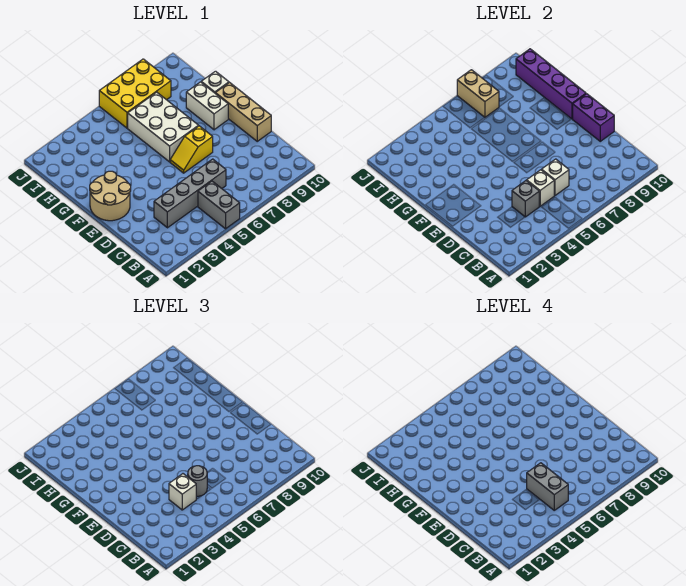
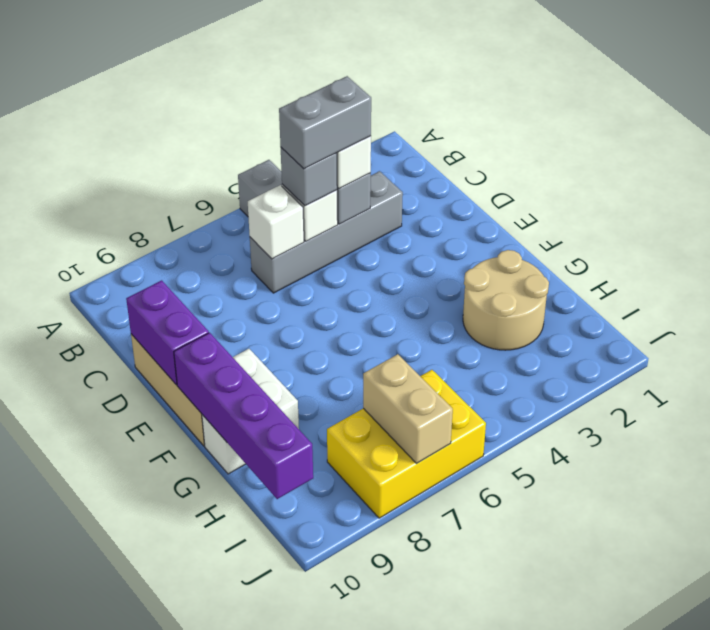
grey 1x2 brick [527,463,568,510] -> grey 1x2 brick turned to [279,76,371,169]
grey 1x1 round brick [188,466,207,496] -> grey 1x1 brick [281,148,337,206]
tan 2x2 round brick [90,171,131,221] -> tan 2x2 round brick moved to [463,250,549,350]
yellow 1x2 slope [170,126,213,173] -> none
white 2x3 brick [128,92,199,162] -> none

